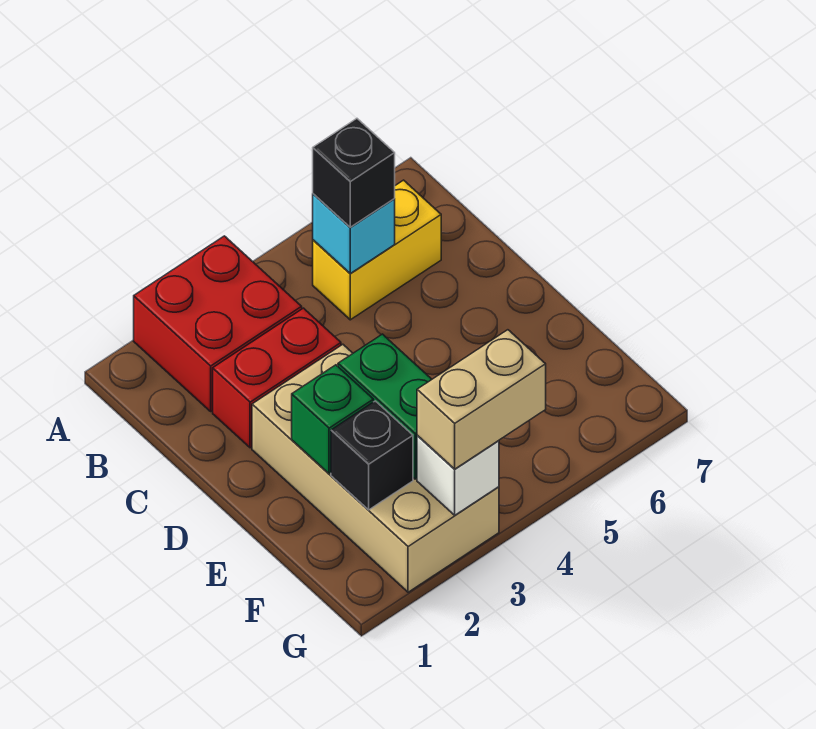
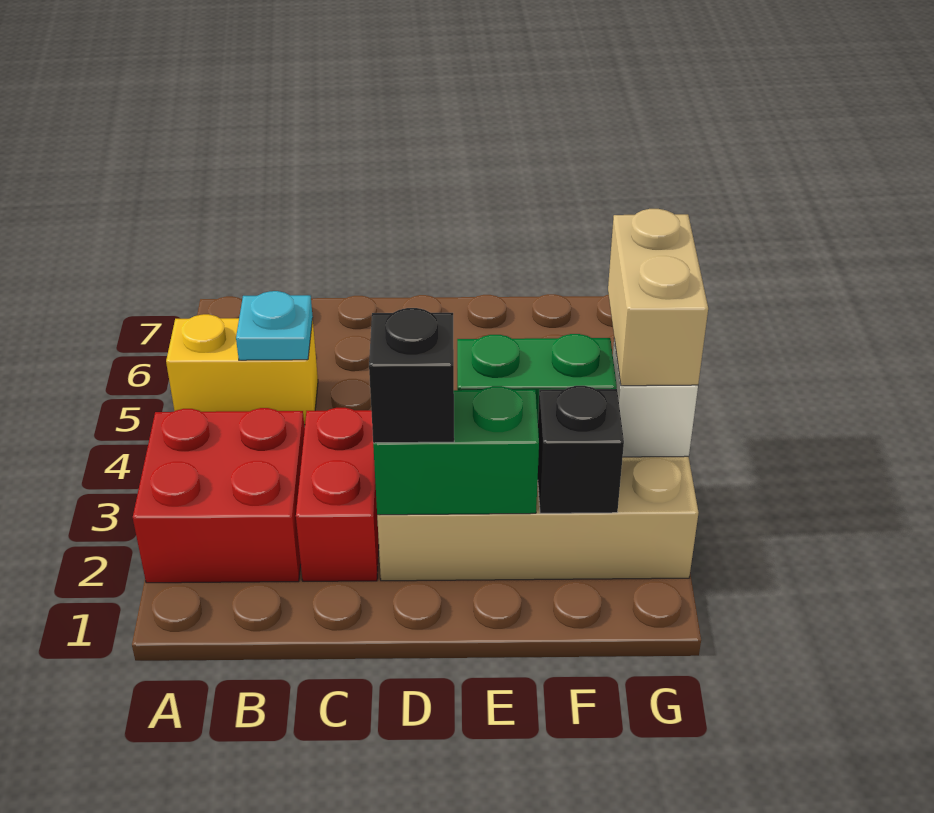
yellow 1x2 brick [313,180,441,320] -> yellow 1x2 brick turned to [166,314,318,425]
cyan 1x1 brick [313,194,395,273] -> cyan 1x1 plate [236,291,313,360]
black 1x1 brick [313,119,395,227] -> black 1x1 brick moved to [369,308,454,443]
green 1x1 brick [292,365,373,474] -> green 1x2 brick [373,386,539,515]

